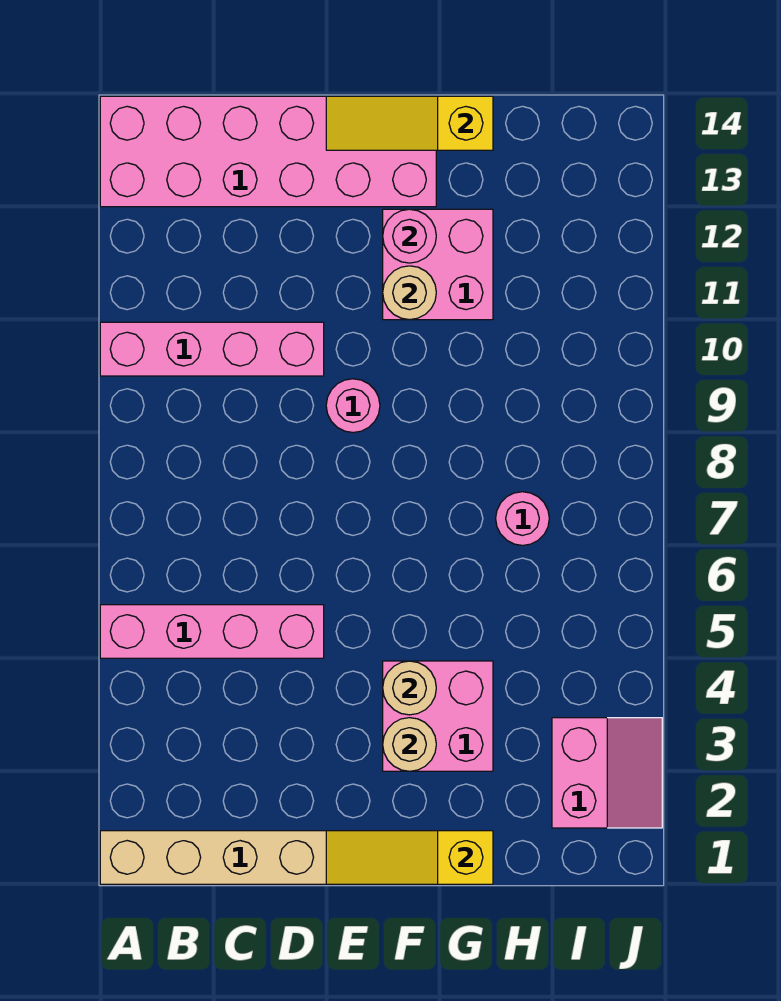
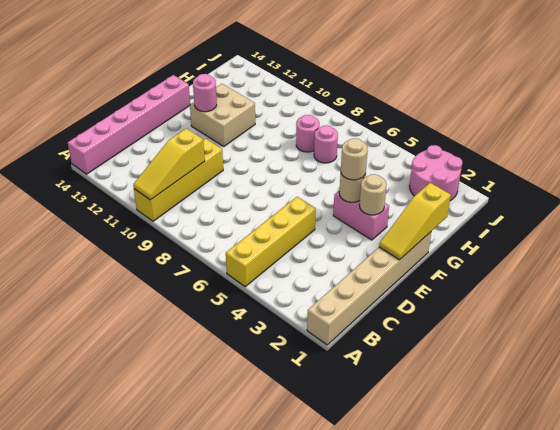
pink 1x4 brick [100,605,324,658] -> yellow 1x4 brick [226,197,316,287]
pink 1x4 brick [100,322,324,376] -> yellow 1x4 brick [134,139,223,221]
pink 2x6 brick [100,96,436,207] -> pink 1x6 brick [68,75,190,174]
pink 1x1 round brick [326,379,380,432] -> pink 1x1 round brick moved to [296,115,319,152]
yellow 1x3 slope [326,96,493,150] -> yellow 1x3 slope moved to [133,128,205,200]
pink 2x2 brick [383,661,493,771] -> pink 1x2 brick [333,190,389,240]
pink 2x2 brick [383,209,493,320] -> tan 2x2 brick [190,84,255,147]
tan 1x1 round brick [383,266,436,320] -> tan 1x1 round brick moved to [341,138,368,180]
pink 2x2 slope [552,718,662,828] -> pink 2x2 round brick [410,145,463,201]

